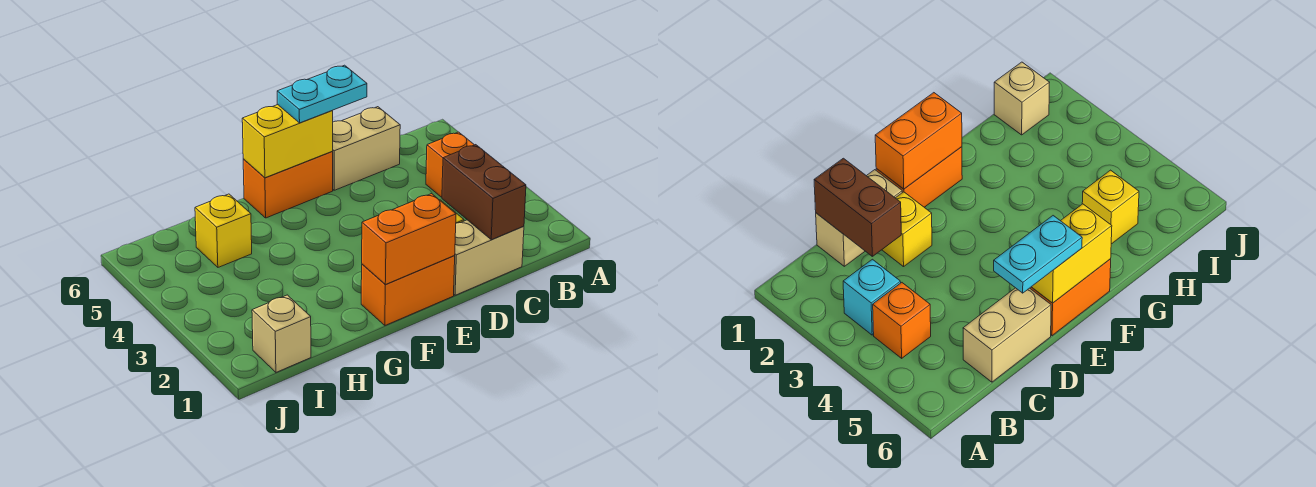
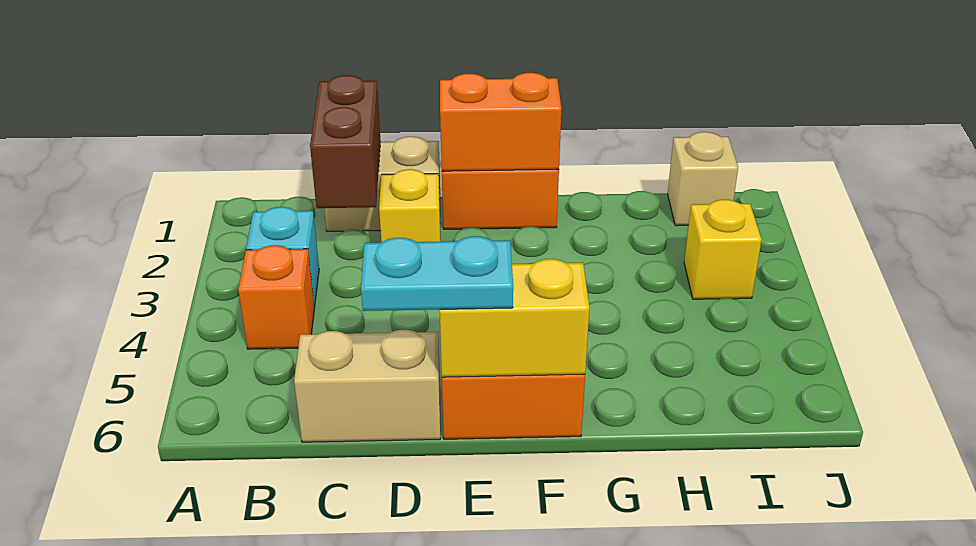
yellow 1x1 brick [195,194,252,267] -> yellow 1x1 brick moved to [684,200,762,299]

